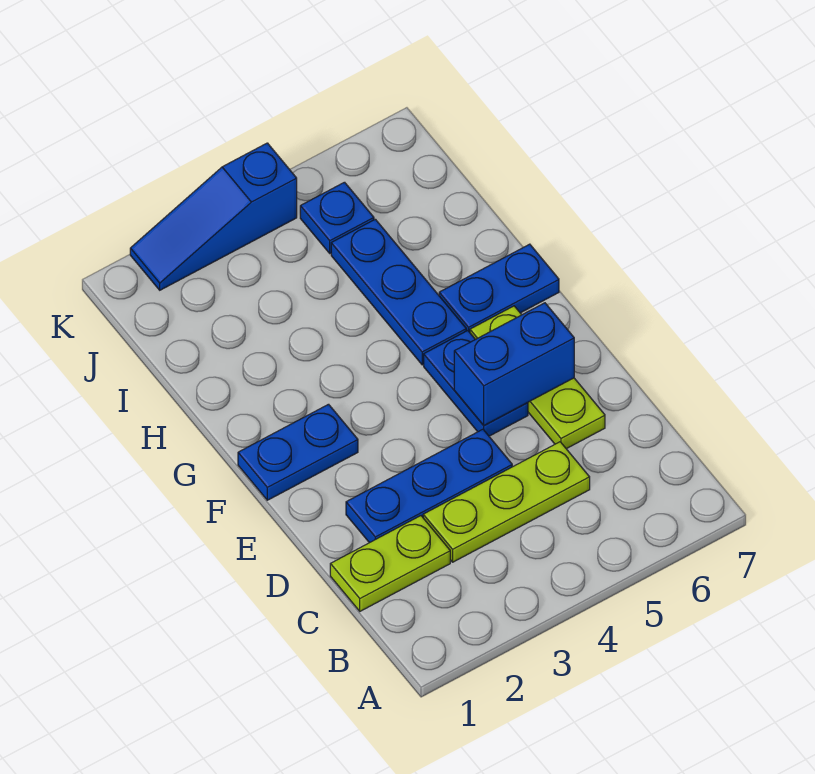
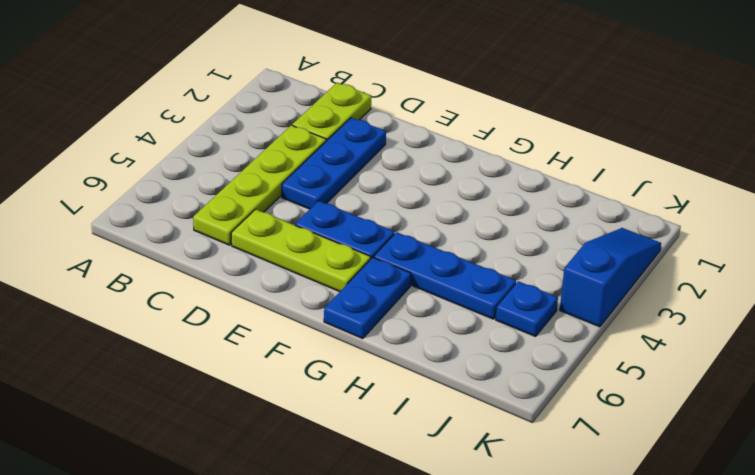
lime 1x3 plate [423,442,590,562] -> lime 1x4 plate [193,125,326,245]
blue 1x2 brick [454,303,574,426] -> none
blue 1x2 plate [238,404,358,500] -> none

